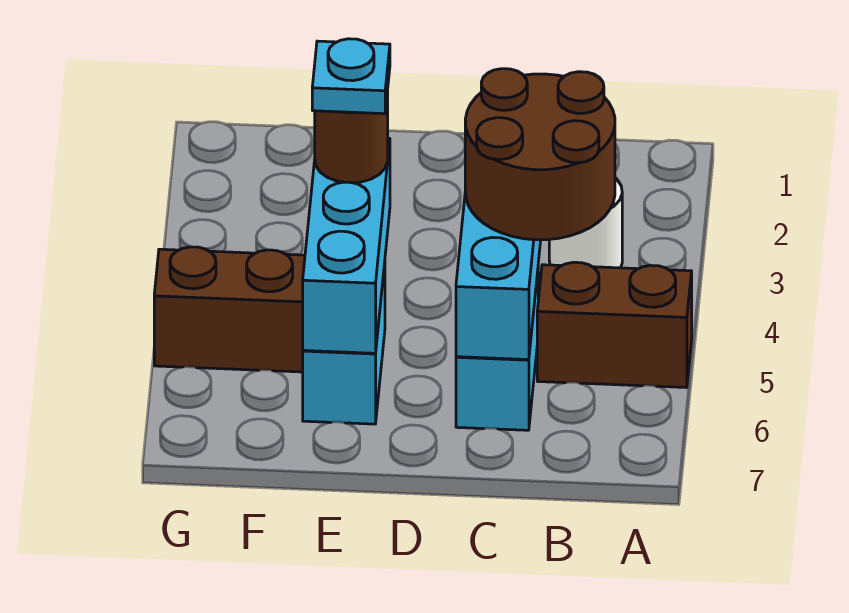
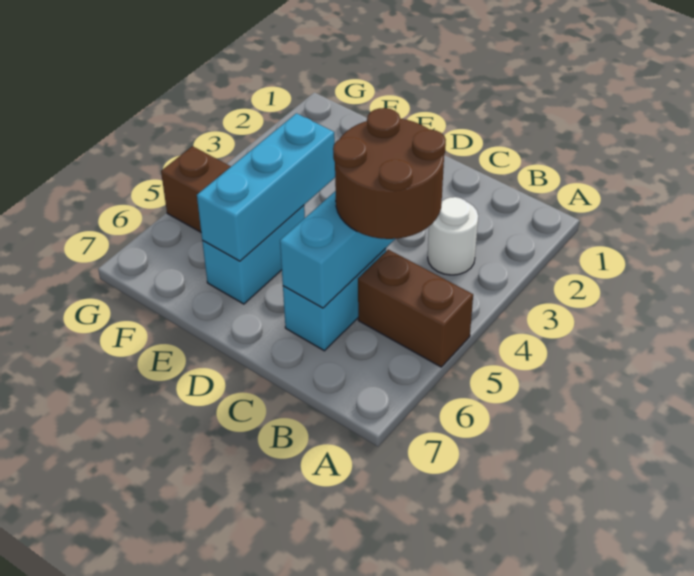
brown 1x1 round brick [315,92,388,183] -> none
cyan 1x1 plate [312,39,390,114] -> none

